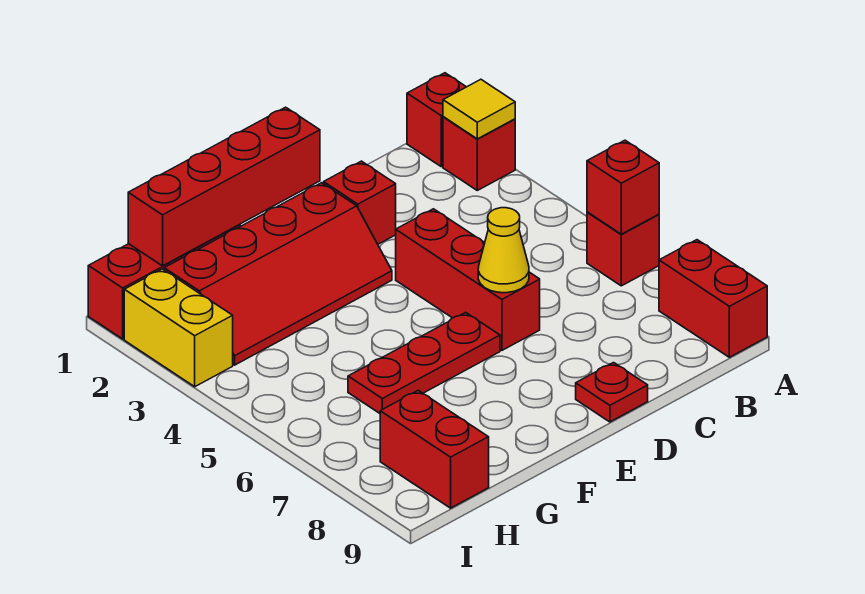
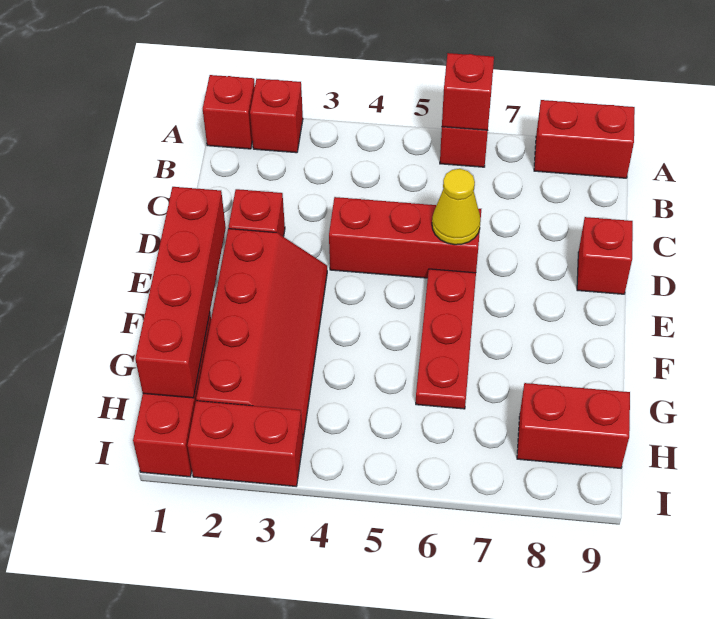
yellow 1x1 tile [443,79,515,139] -> none
red 1x1 plate [576,363,648,422] -> red 1x1 brick [577,217,633,294]
yellow 1x2 brick [124,269,233,387] -> red 1x2 brick [187,401,303,486]

